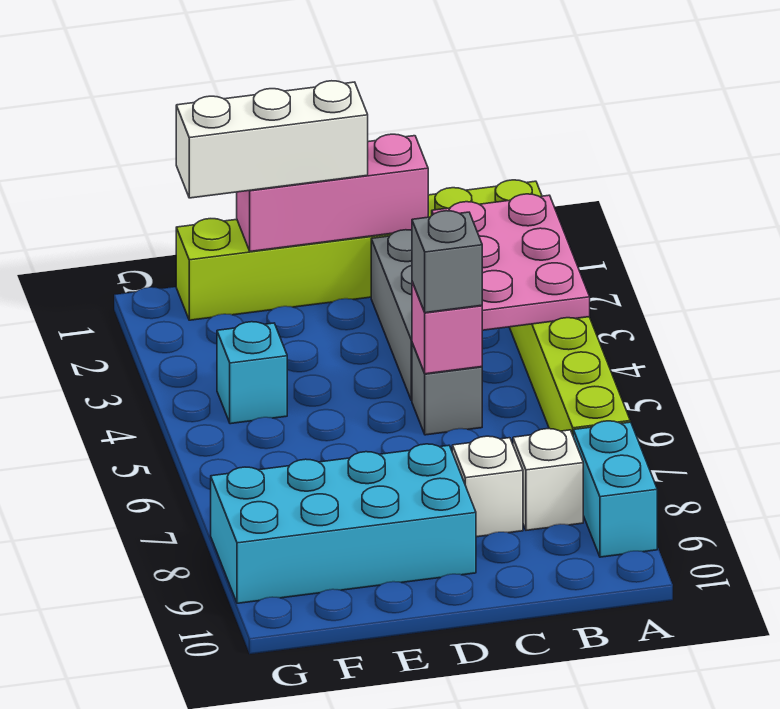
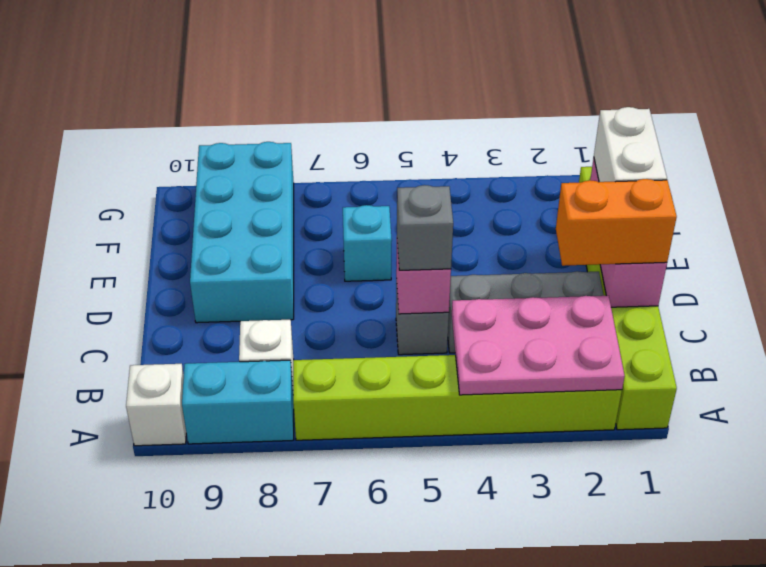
none -> orange 1x2 brick [556,179,677,266]
white 1x1 brick [452,436,523,537] -> white 1x1 brick moved to [126,364,186,446]
white 1x3 brick [176,81,368,198] -> white 1x2 brick [594,107,667,182]
cyan 1x1 brick [217,322,287,424] -> cyan 1x1 brick moved to [343,205,392,281]

